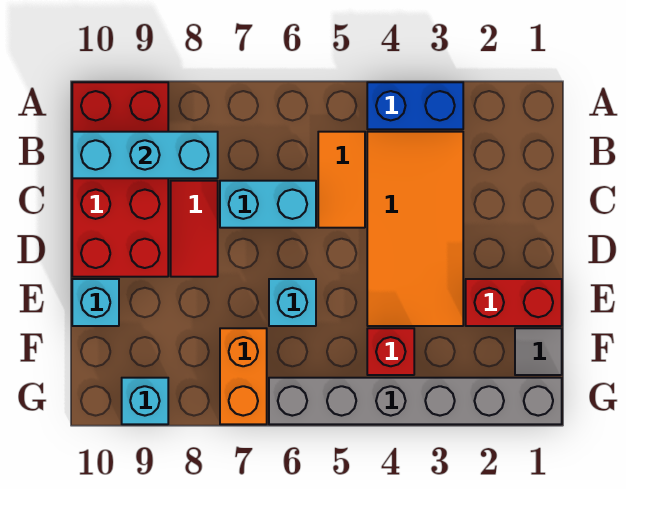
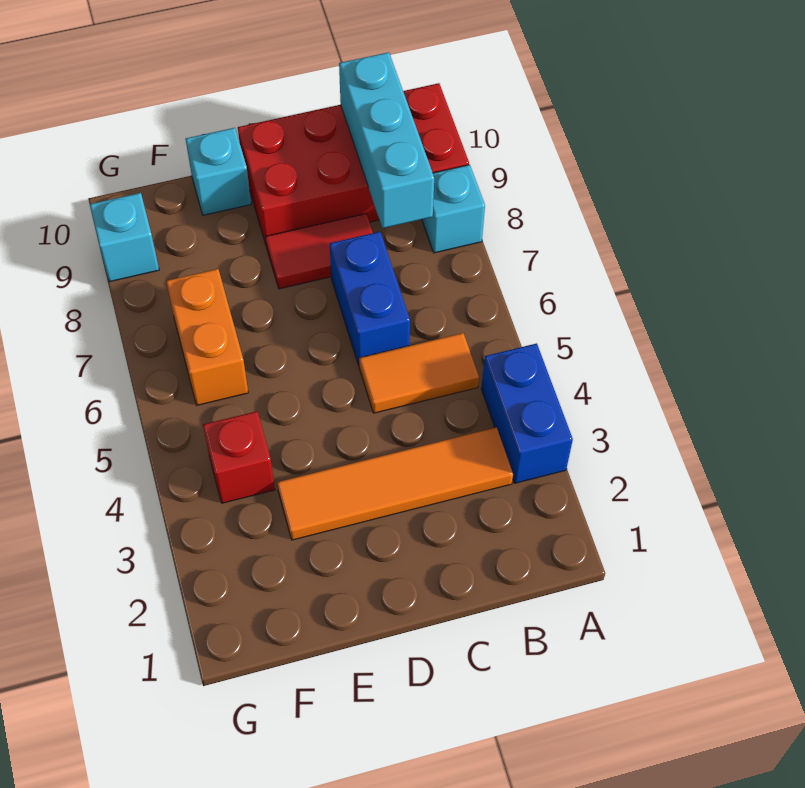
orange 2x4 tile [367,132,463,326] -> orange 1x4 tile [277,427,513,540]
cyan 1x2 brick [220,181,316,228] -> blue 1x2 brick [330,232,410,365]
red 1x2 brick [466,279,562,326] -> none
cyan 1x1 brick [269,279,316,326] -> cyan 1x1 brick moved to [422,165,485,253]
grey 1x1 tile [515,328,562,375] -> none
orange 1x2 brick [220,328,267,424] -> orange 1x2 brick turned to [166,269,248,405]
grey 1x6 brick [269,378,562,424] -> none

